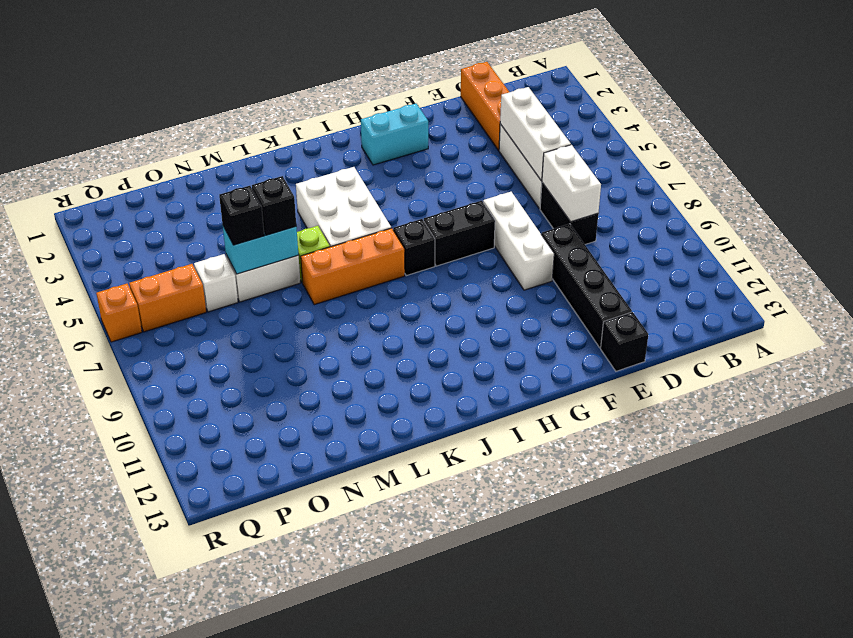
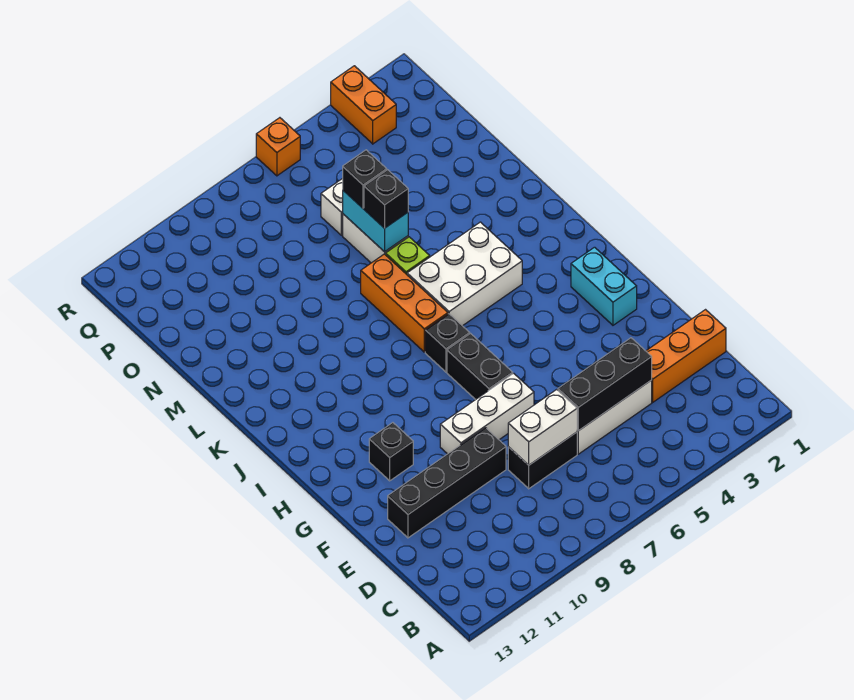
white 1x3 brick [500,87,571,181] -> black 1x3 brick [558,338,652,431]
black 1x1 brick [601,312,648,371] -> black 1x1 brick moved to [369,423,413,481]
orange 1x2 brick [129,264,206,332] -> orange 1x2 brick moved to [331,66,396,144]

